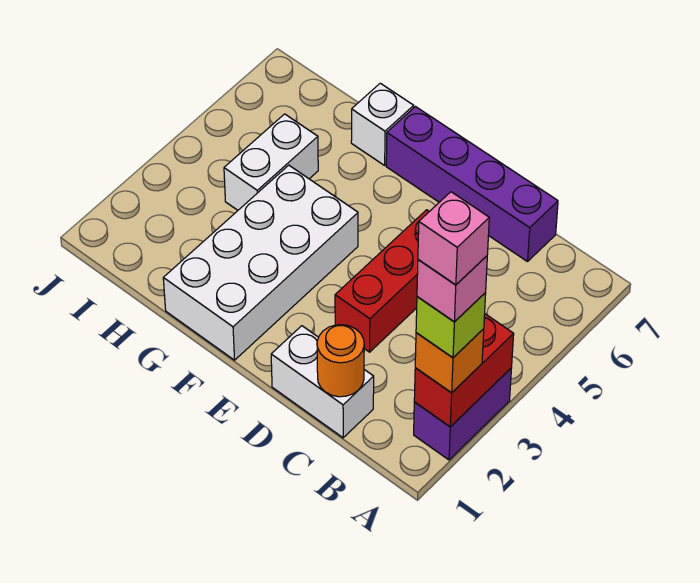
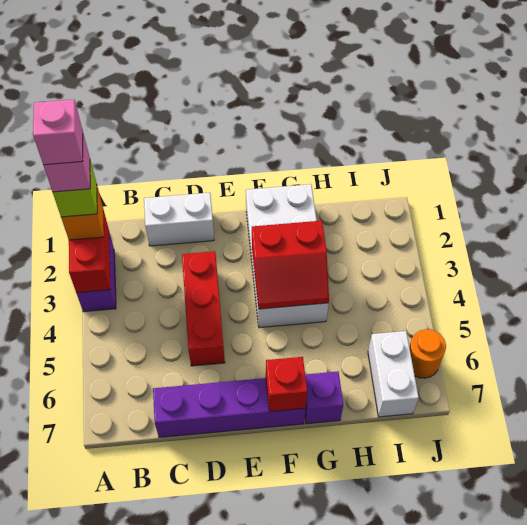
orange 1x1 round brick [317,325,364,397] -> orange 1x1 round brick moved to [409,329,446,378]
none -> red 2x2 slope [252,221,329,309]
none -> red 1x1 brick [266,357,307,412]
white 1x1 brick [351,83,414,165] -> purple 1x1 brick [305,371,343,424]
white 1x2 brick [224,114,318,210] -> white 1x2 brick moved to [368,331,419,417]

